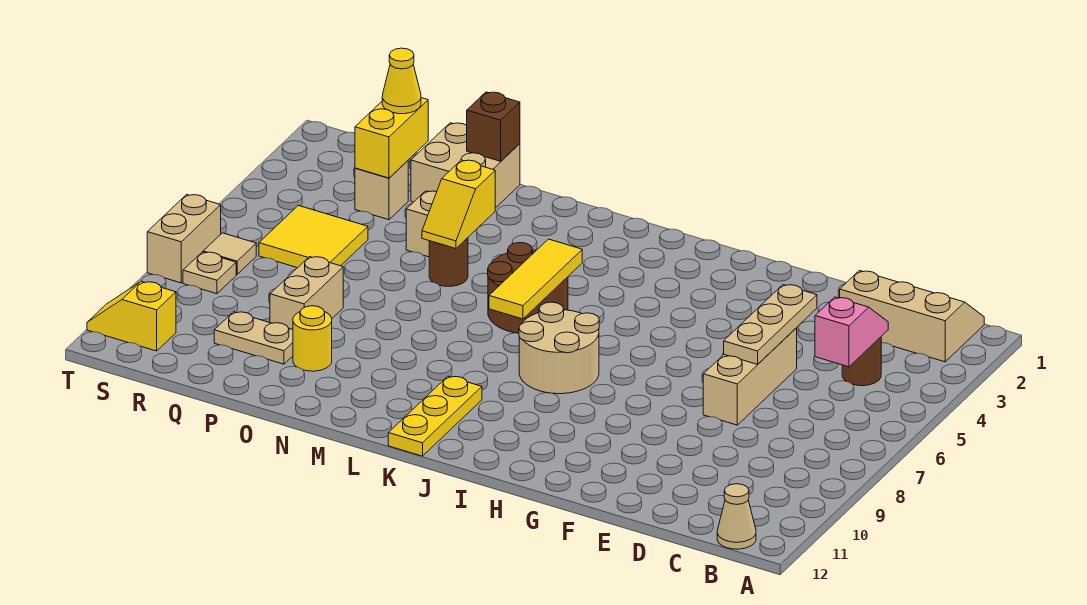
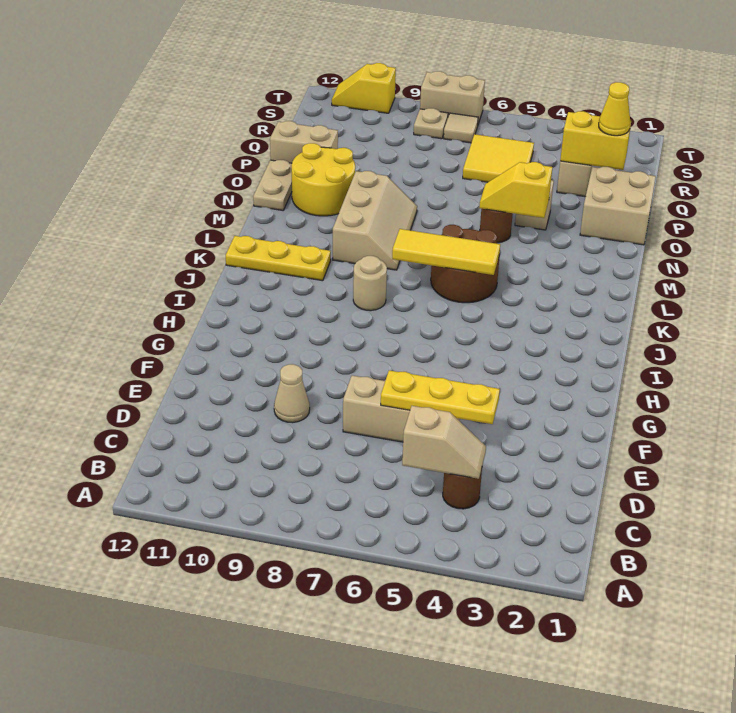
tan 2x3 slope [840,271,984,362] -> tan 2x3 slope moved to [333,171,417,270]
tan 1x1 cone [717,484,756,549] -> tan 1x1 cone moved to [274,364,310,423]
pink 1x2 slope [815,297,888,367] -> tan 1x2 slope [402,406,486,479]
tan 1x3 plate [724,285,817,364] -> yellow 1x3 plate [381,370,500,424]
tan 2x2 round brick [519,302,599,394] -> tan 1x1 round brick [353,256,387,311]
brown 1x1 brick [467,92,520,161] -> none
yellow 1x1 round brick [293,306,332,371] -> yellow 2x2 round brick [292,143,355,216]
tan 1x2 brick [270,257,343,329] -> tan 1x2 brick moved to [270,121,338,163]
tan 1x2 plate [214,312,293,364] -> tan 1x2 plate moved to [253,160,292,210]
yellow 1x2 slope [87,281,176,351] -> yellow 1x2 slope turned to [332,63,396,113]

